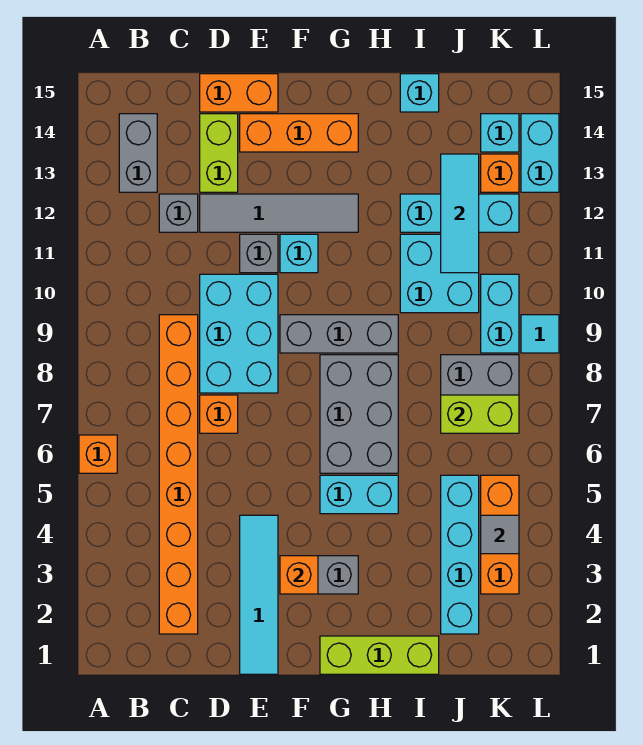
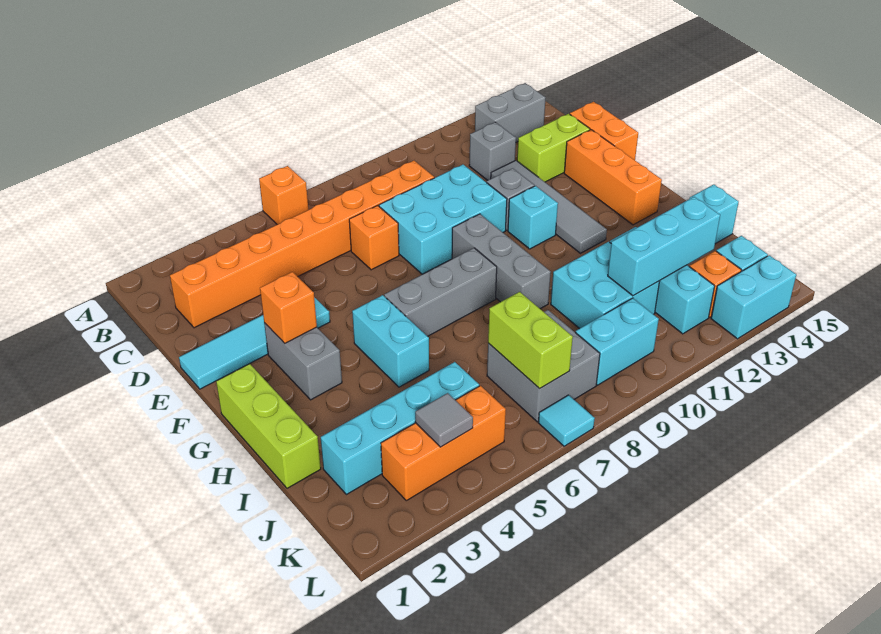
grey 2x3 brick [320,355,398,473] -> grey 1x3 brick [384,248,497,336]
cyan 1x3 tile [441,154,479,273] -> cyan 1x3 brick [608,197,720,296]
cyan 1x1 tile [521,315,559,353] -> cyan 1x1 tile moved to [538,395,595,446]

